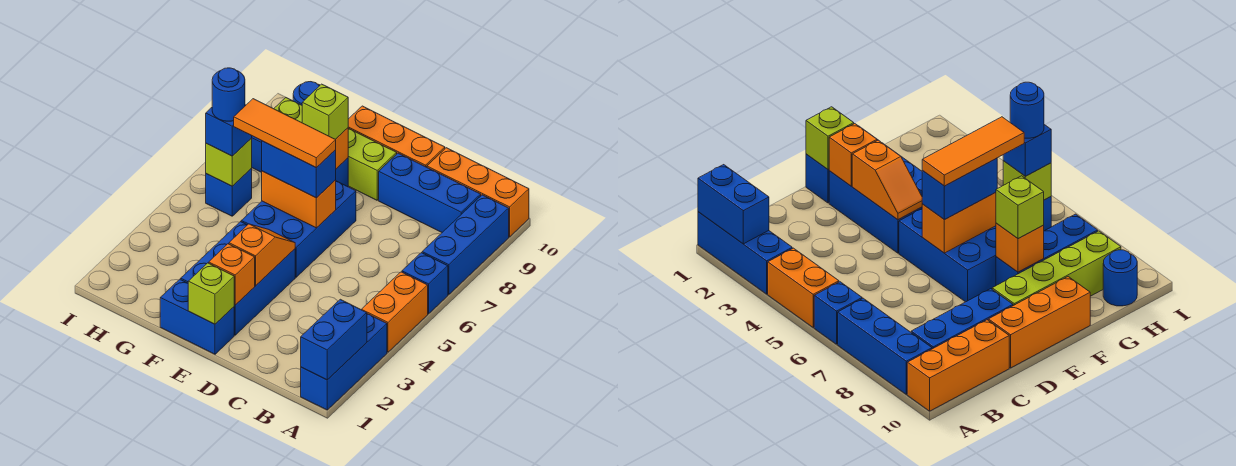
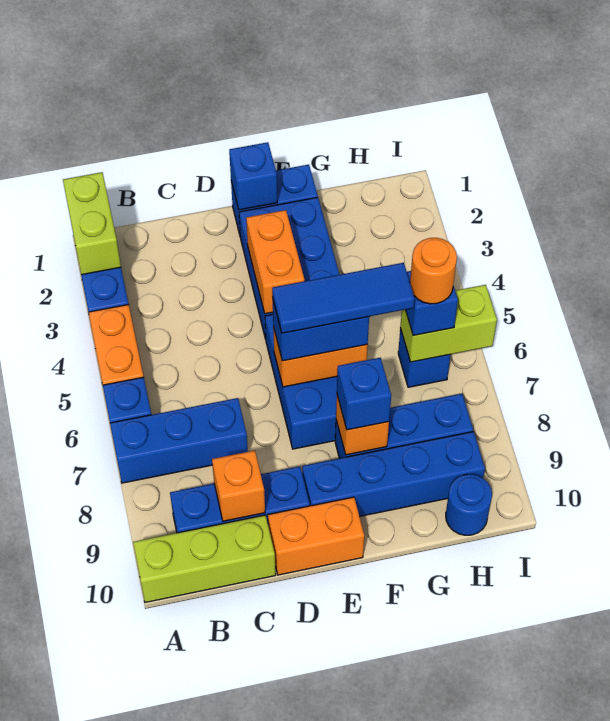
blue 1x2 brick [301,299,367,380] -> lime 1x2 brick [63,172,121,275]
blue 1x3 brick [422,195,509,295] -> blue 1x3 brick turned to [110,398,248,483]
orange 1x3 brick [427,148,529,237] -> lime 1x3 brick [133,515,276,602]
orange 1x3 brick [348,106,445,167] -> orange 1x2 brick [268,497,364,575]
lime 1x1 brick [188,263,234,324] -> blue 1x1 brick [229,142,277,210]
orange 1x1 brick [209,244,255,305] -> orange 1x1 brick moved to [212,450,265,521]
orange 1x2 slope [229,224,295,286] -> orange 1x2 brick [246,210,304,314]
orange 1x3 tile [234,99,336,168] -> blue 1x3 tile [272,263,415,333]
lime 1x4 brick [274,98,397,200] -> blue 1x4 brick [302,431,485,516]
lime 1x1 brick [302,84,348,139] -> blue 1x1 brick [337,358,391,430]
lime 1x1 brick [206,138,252,186] -> lime 1x2 brick [400,285,497,362]
blue 1x1 round brick [212,68,245,121] -> orange 1x1 round brick [410,238,457,304]

